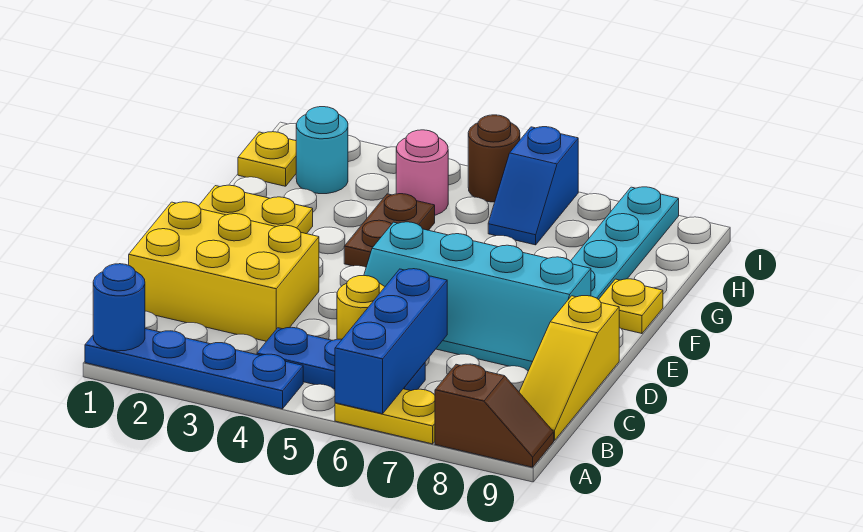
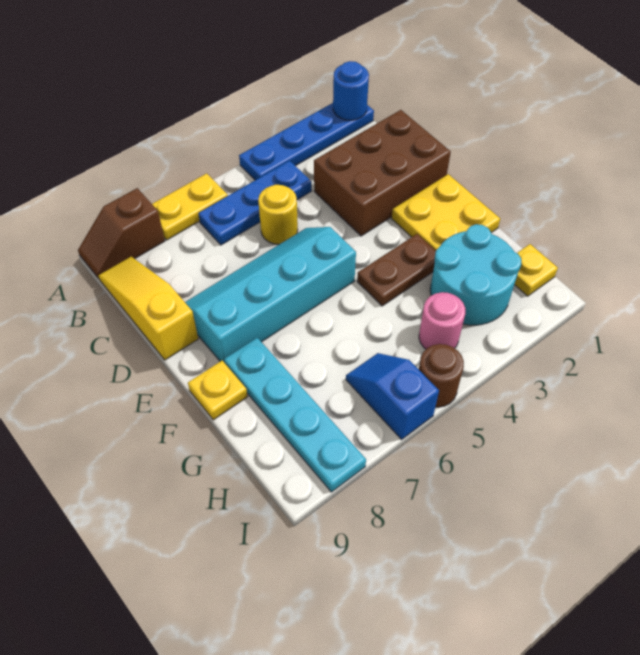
blue 1x3 brick [335,269,447,414] -> none
yellow 2x3 brick [129,202,319,341] -> brown 2x3 brick [314,110,451,236]
brown 1x2 plate [344,194,435,267] -> brown 1x2 plate turned to [357,234,436,306]
cyan 1x1 round brick [296,107,348,194] -> cyan 2x2 round brick [430,224,521,325]

